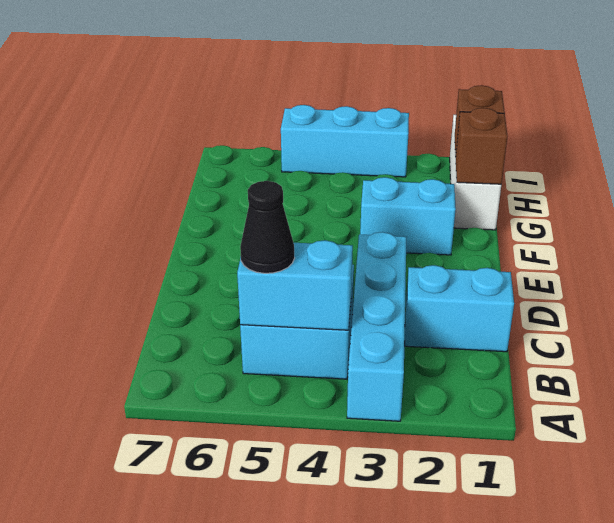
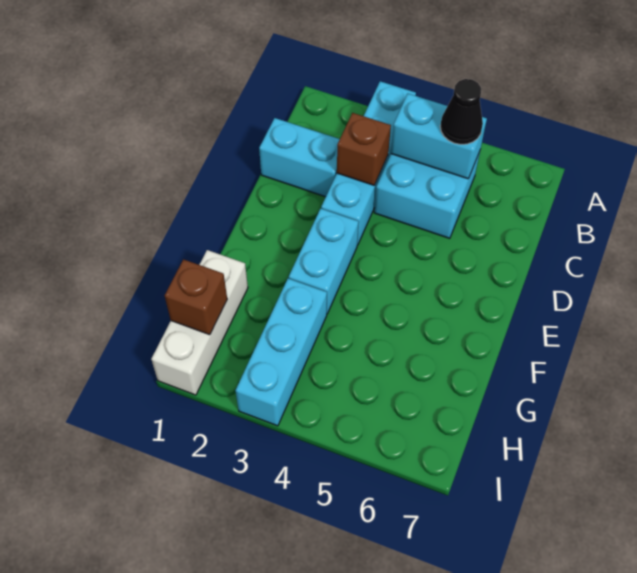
cyan 1x2 brick [360,177,456,255] -> cyan 1x2 brick turned to [289,208,359,314]
brown 1x1 brick [456,108,508,184] -> brown 1x1 brick moved to [337,113,391,185]
cyan 1x3 brick [281,105,409,177] -> cyan 1x3 brick turned to [235,278,327,426]

